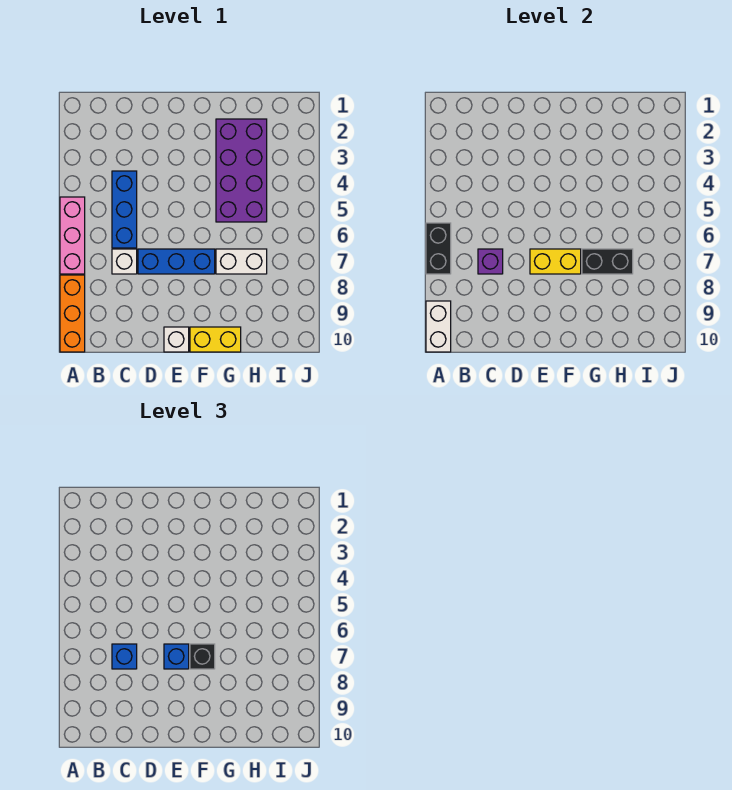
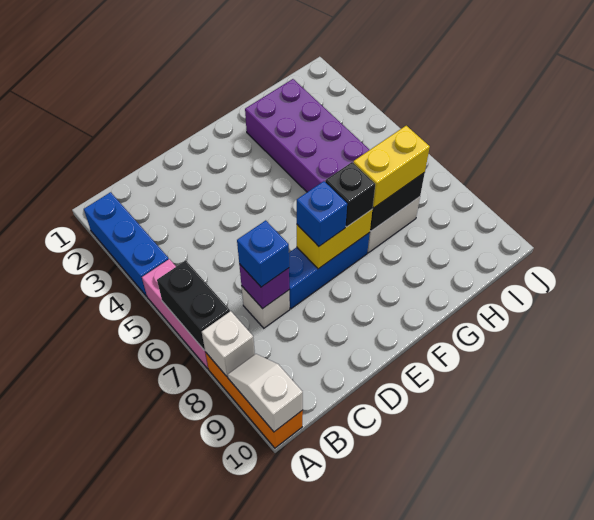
white 1x2 brick [426,301,451,352] -> white 1x2 slope [227,354,303,432]
blue 1x3 brick [112,171,137,248] -> blue 1x3 brick moved to [84,192,169,296]
white 1x1 brick [164,327,189,352] -> white 1x1 brick moved to [202,311,255,376]
yellow 1x2 brick [190,327,241,352] -> yellow 1x2 brick moved to [353,126,430,208]

